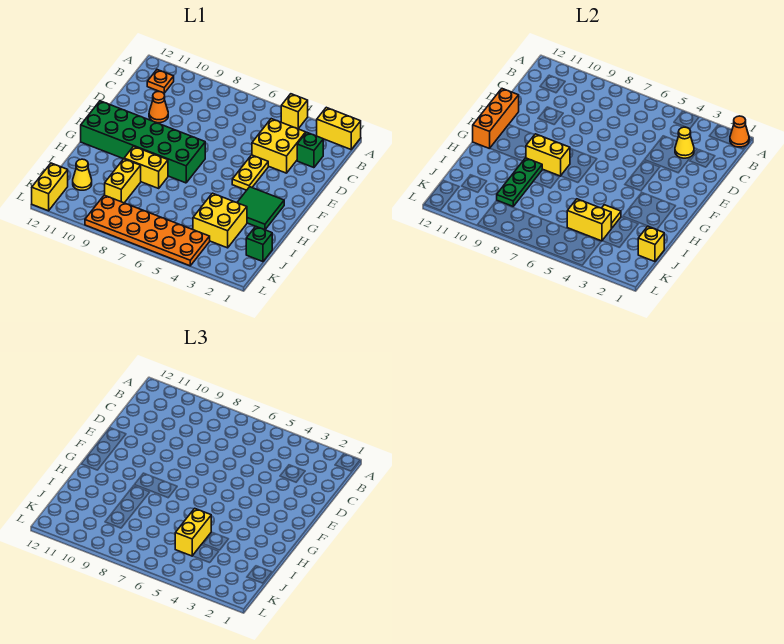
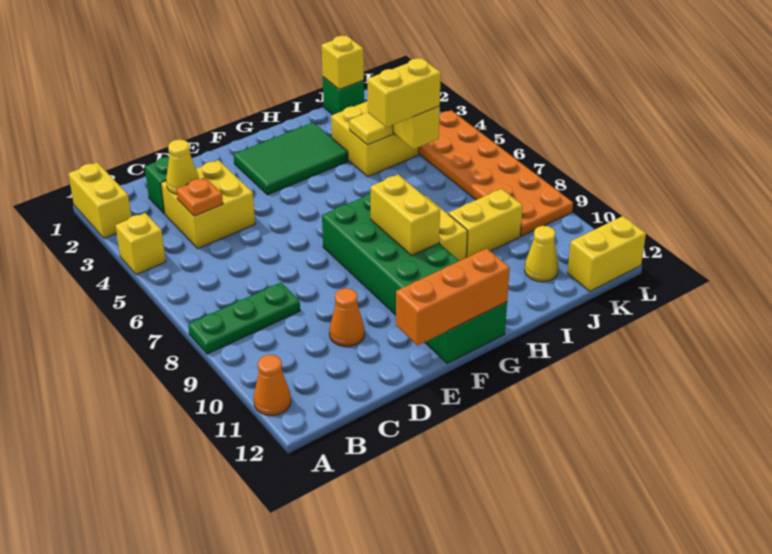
orange 1x1 cone [730,116,749,147] -> orange 1x1 cone moved to [254,355,291,415]
orange 1x1 plate [147,70,174,93] -> orange 1x1 plate moved to [176,177,223,216]
yellow 1x2 plate [232,155,268,190] -> none
green 2x2 tile [237,187,284,230] -> green 2x3 tile [234,123,348,195]
green 1x3 plate [497,158,542,206] -> green 1x3 plate moved to [188,282,300,354]

